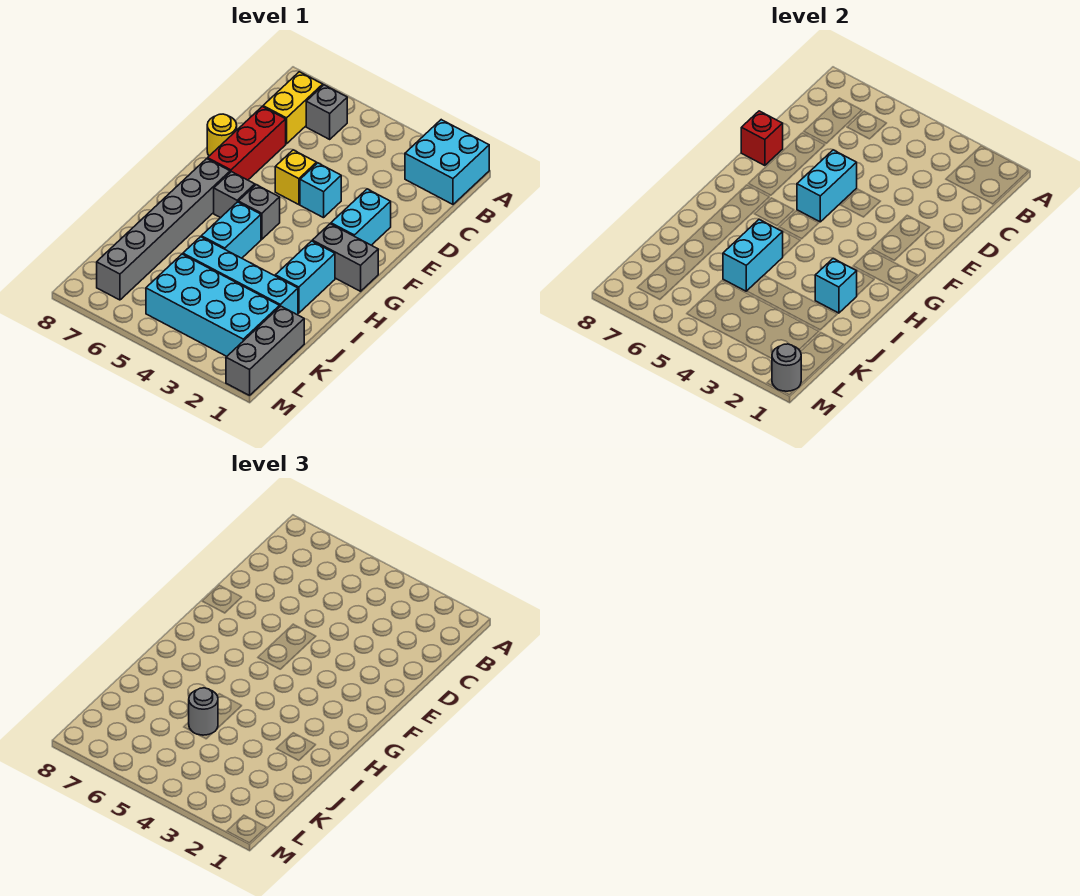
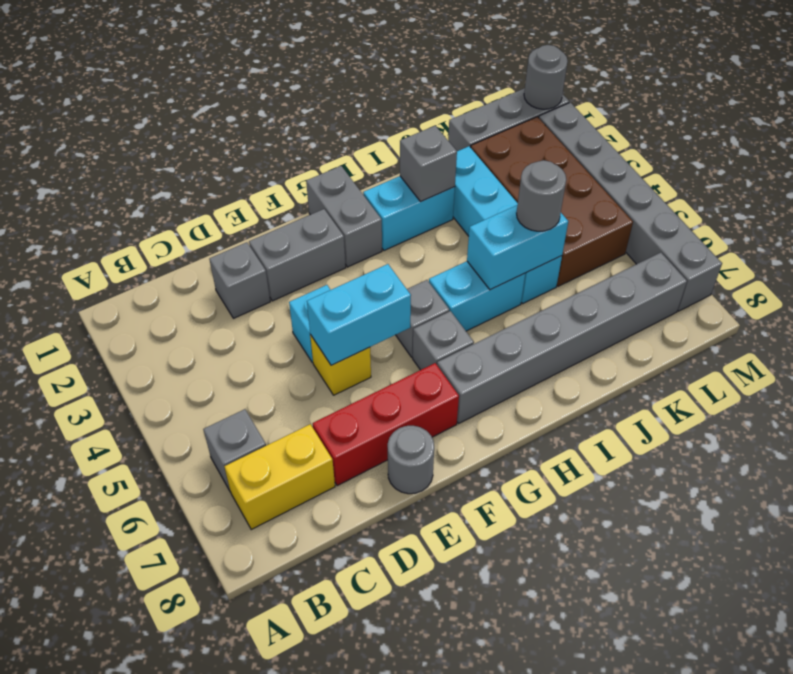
cyan 2x2 brick [405,120,489,204] -> none
none -> grey 1x1 brick [209,242,270,318]
cyan 1x2 brick [331,189,391,245] -> grey 1x2 brick [249,209,346,301]
yellow 1x1 round brick [207,114,237,156] -> grey 1x1 round brick [388,426,434,494]
red 1x1 brick [741,111,783,166] -> none
cyan 1x1 brick [815,258,857,313] -> grey 1x1 brick [400,126,457,202]
cyan 2x4 brick [146,254,280,356] -> brown 2x4 brick [471,117,633,286]
none -> grey 1x6 brick [539,102,722,311]

